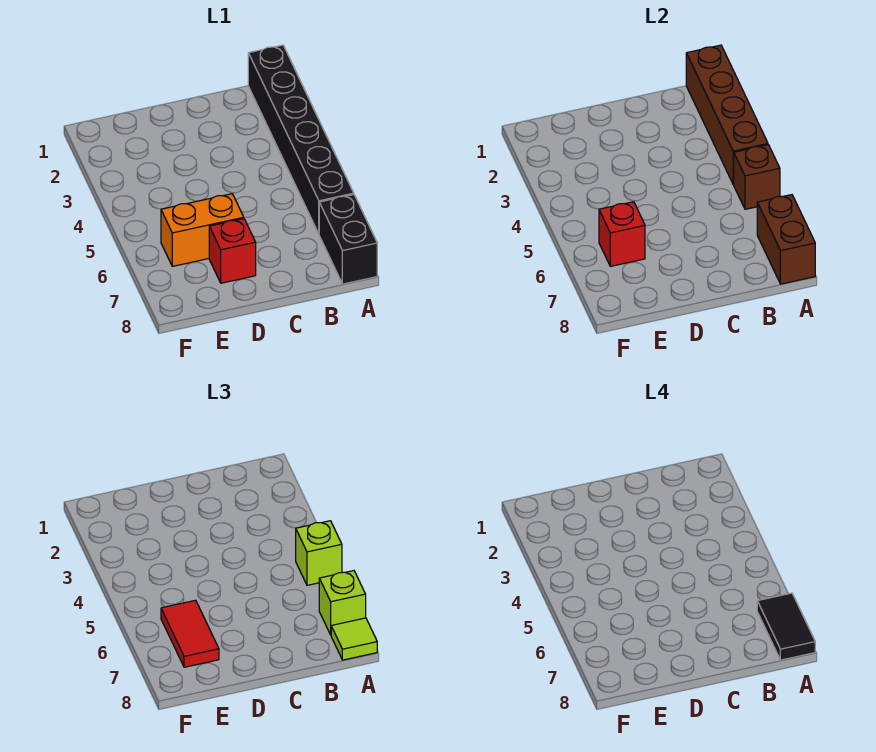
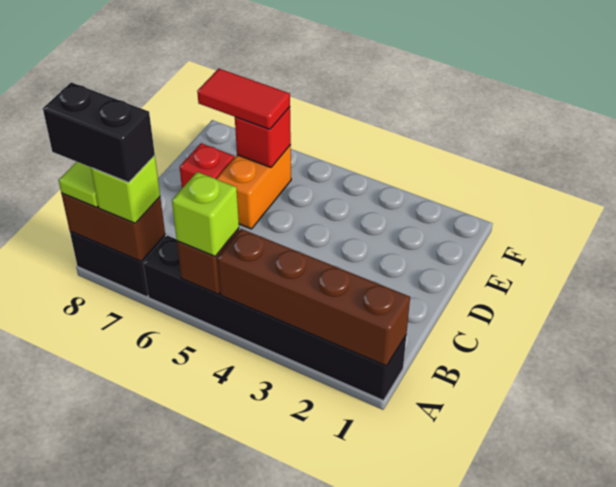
black 1x2 tile [757,593,815,660] -> black 1x2 brick [43,83,155,182]

